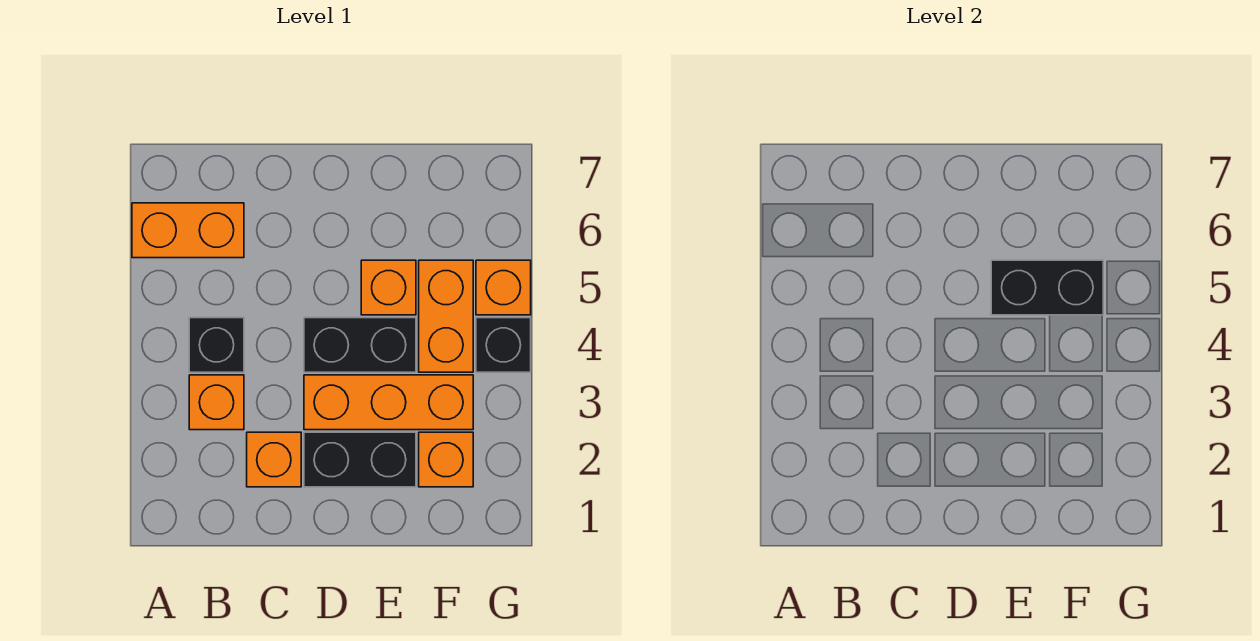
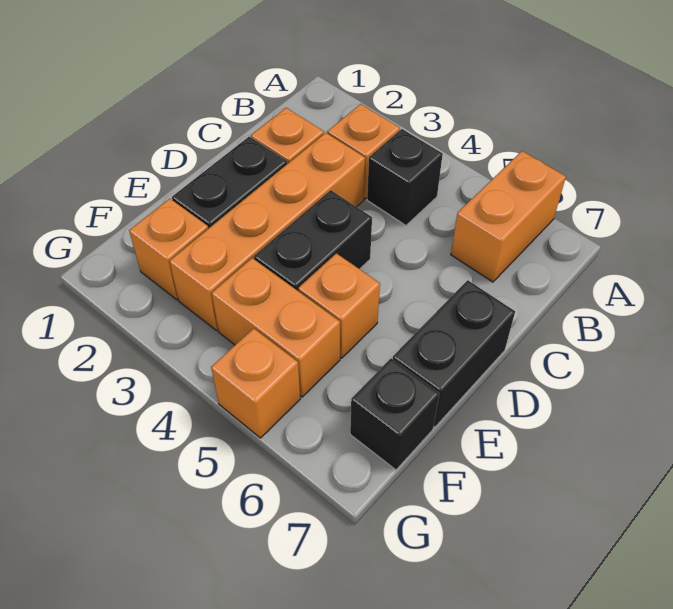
orange 1x3 brick [304,375,473,430] -> orange 1x4 brick [169,133,365,331]
black 1x2 brick [991,260,1103,315] -> black 1x2 brick moved to [393,280,515,427]
black 1x1 brick [476,318,531,372] -> black 1x1 brick moved to [350,359,439,470]

